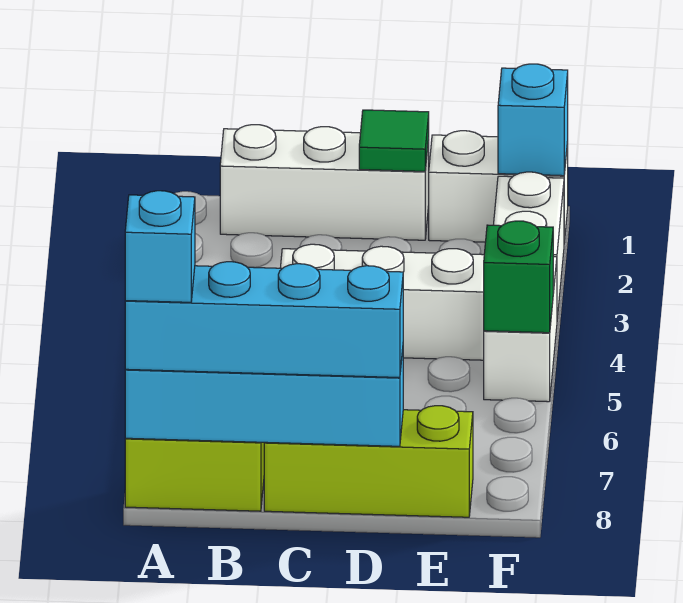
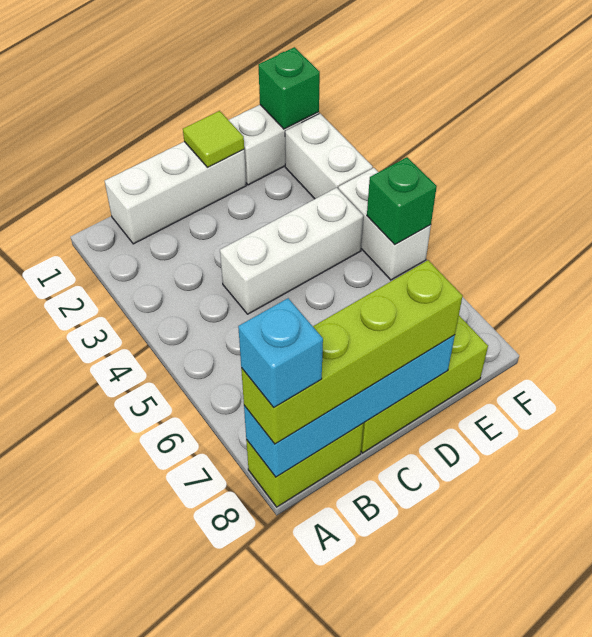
cyan 1x4 brick [125,262,403,378] -> lime 1x4 brick [241,260,463,444]
green 1x1 tile [359,110,429,171] -> lime 1x1 tile [183,111,244,167]
cyan 1x1 brick [498,64,568,176] -> green 1x1 brick [259,47,320,129]

